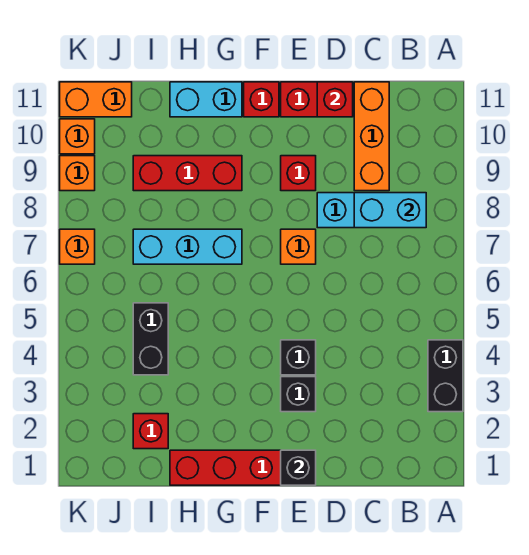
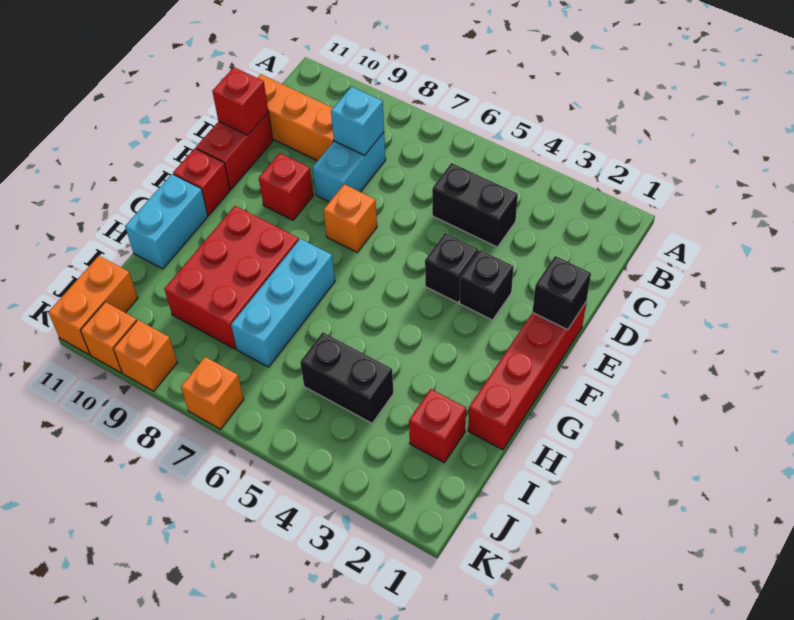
black 1x2 brick [428,340,463,412] -> black 1x2 brick moved to [432,163,518,247]
cyan 1x2 brick [354,193,426,228] -> cyan 1x1 brick [331,87,384,155]
red 1x3 brick [133,156,242,191] -> red 2x3 brick [164,206,299,349]

